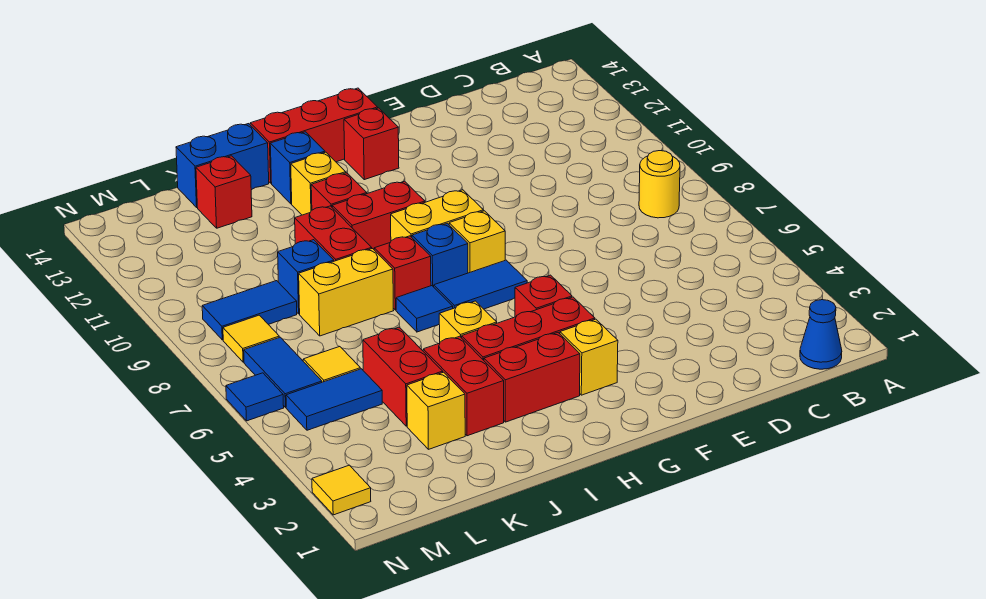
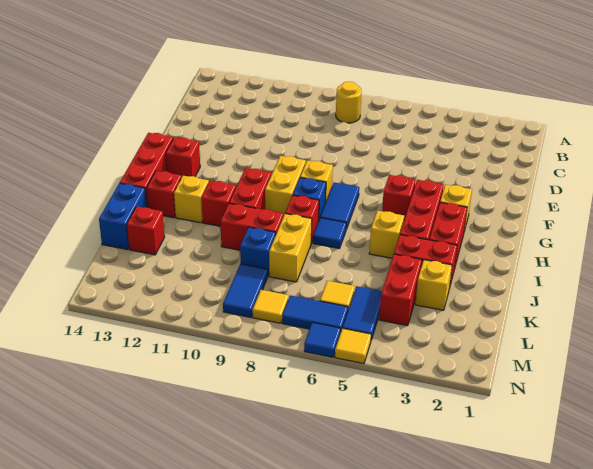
blue 1x1 cone [800,300,842,369] -> none
blue 1x1 brick [270,132,325,204] -> red 1x1 brick [147,171,182,218]
red 1x2 brick [363,327,443,426] -> red 1x2 brick turned to [379,254,422,326]
yellow 1x1 tile [312,465,371,515] -> yellow 1x1 tile moved to [335,328,371,364]

